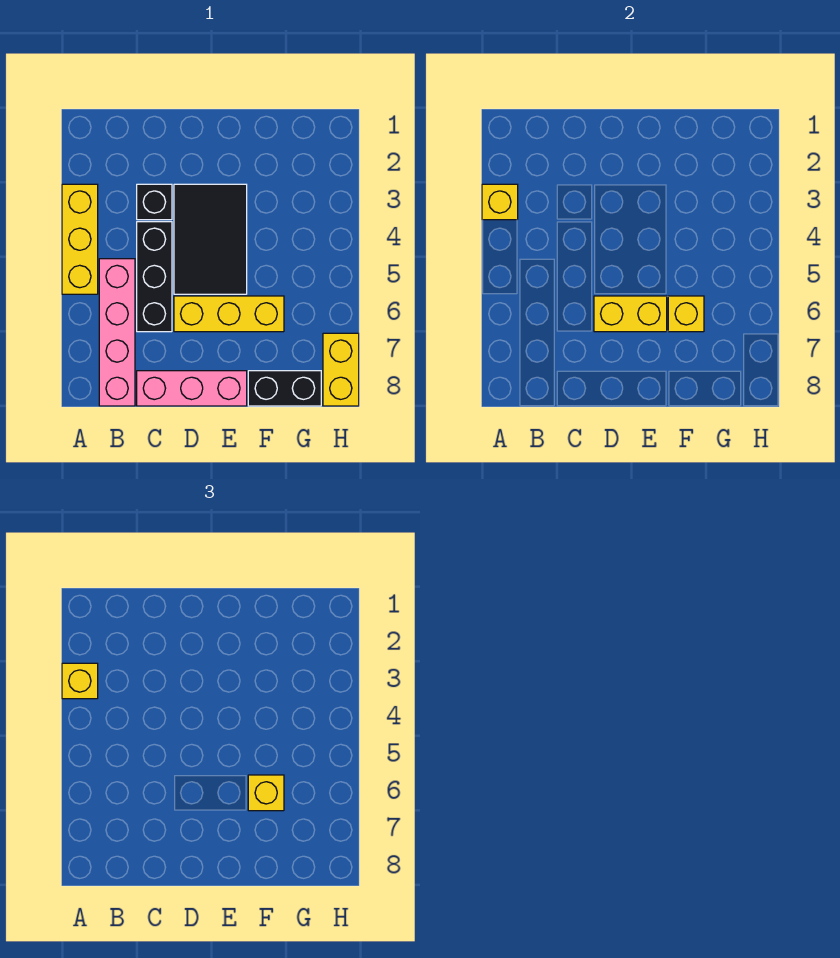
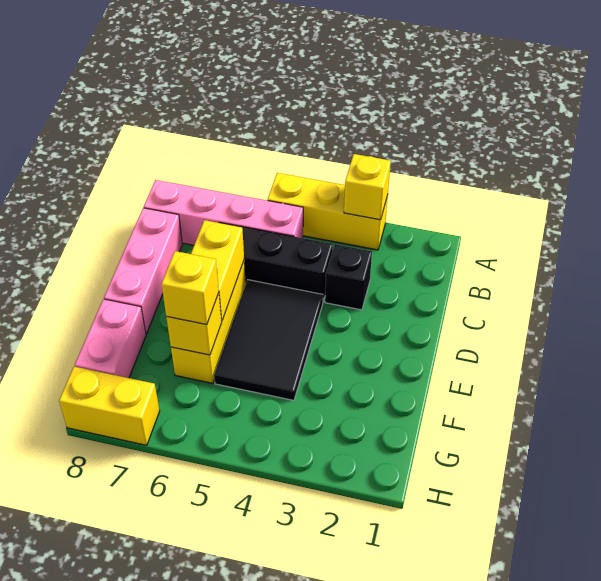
yellow 1x1 brick [62,663,98,699] -> none
black 2x3 tile [174,184,247,294] -> black 2x3 tile turned to [214,280,323,400]
black 1x2 brick [248,371,321,406] -> pink 1x2 brick [75,299,146,378]

